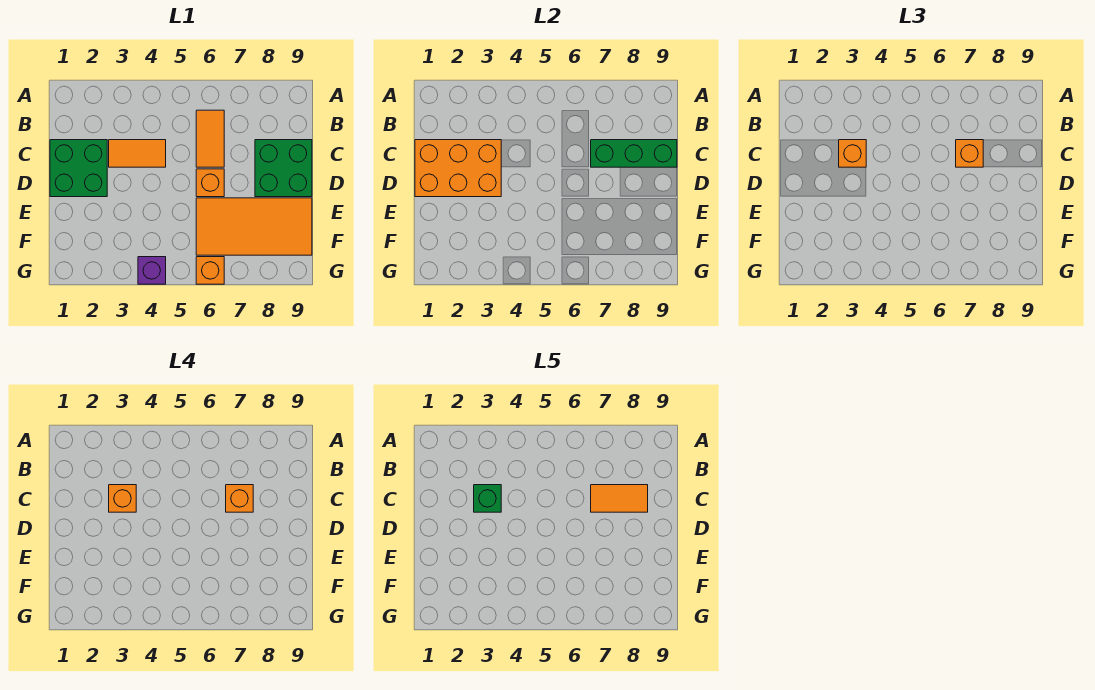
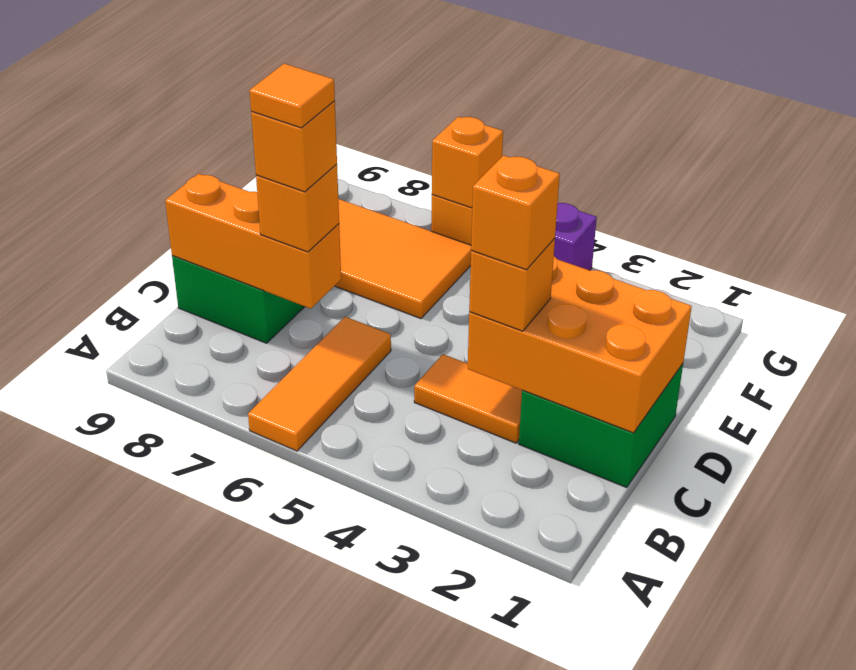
orange 1x2 tile [196,110,224,167] -> orange 1x3 tile [248,317,391,451]
green 1x1 brick [474,485,501,512] -> none
green 1x3 brick [591,140,677,167] -> orange 1x3 brick [165,174,341,309]
orange 1x2 tile [591,485,648,512] -> orange 1x1 tile [250,64,335,128]
orange 1x1 brick [196,169,224,197] -> orange 1x1 brick moved to [432,117,503,208]

